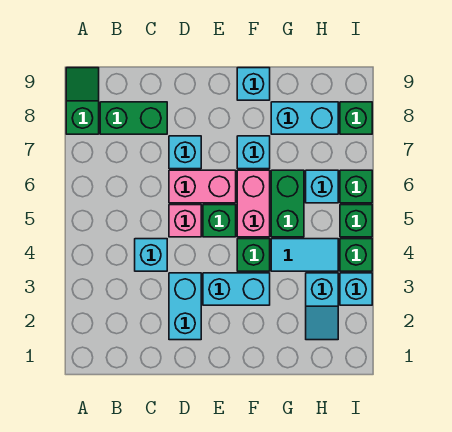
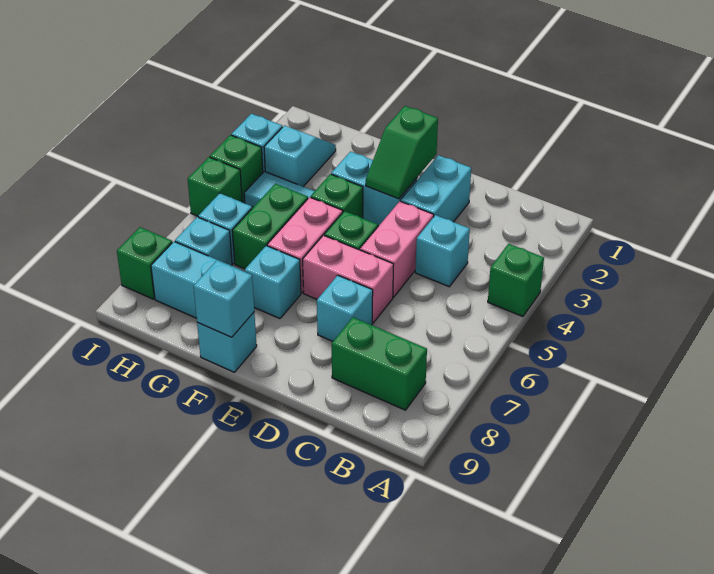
green 1x2 slope [66,68,99,134] -> green 1x2 slope moved to [366,106,438,199]
pink 1x1 brick [169,205,201,237] -> pink 1x2 brick [360,201,434,297]
none -> cyan 1x1 brick [194,260,254,337]
none -> cyan 1x1 brick [175,217,232,266]
green 1x1 brick [340,170,372,203] -> green 1x1 brick moved to [488,244,544,317]

